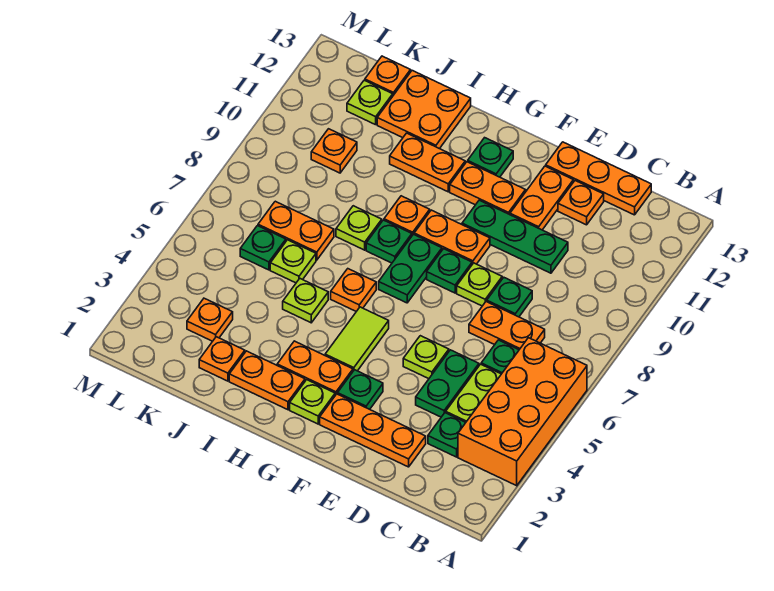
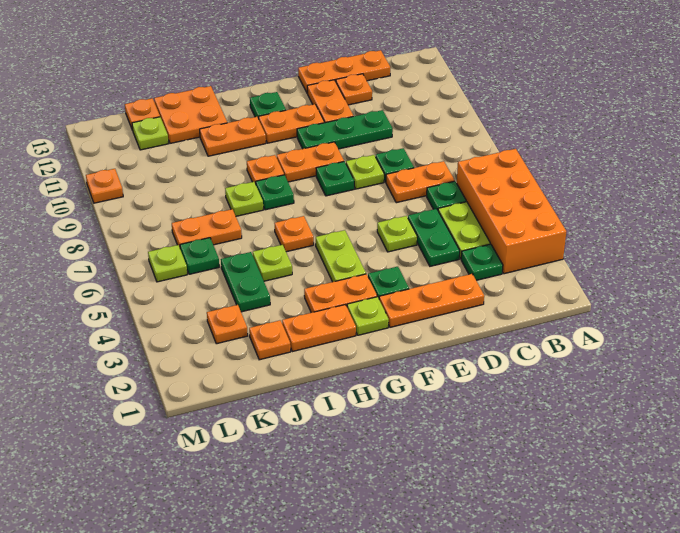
lime 1x2 tile [325,307,389,371] -> lime 1x2 plate [316,230,366,282]
green 1x2 plate [379,234,442,303] -> green 1x2 plate moved to [221,252,270,312]
lime 1x1 plate [270,240,316,283] -> lime 1x1 plate moved to [148,245,187,282]
orange 1x1 plate [311,129,357,173] -> orange 1x1 plate moved to [86,169,123,203]

